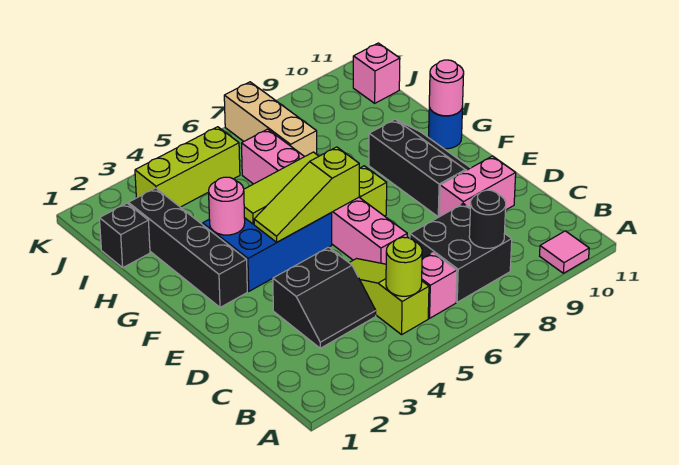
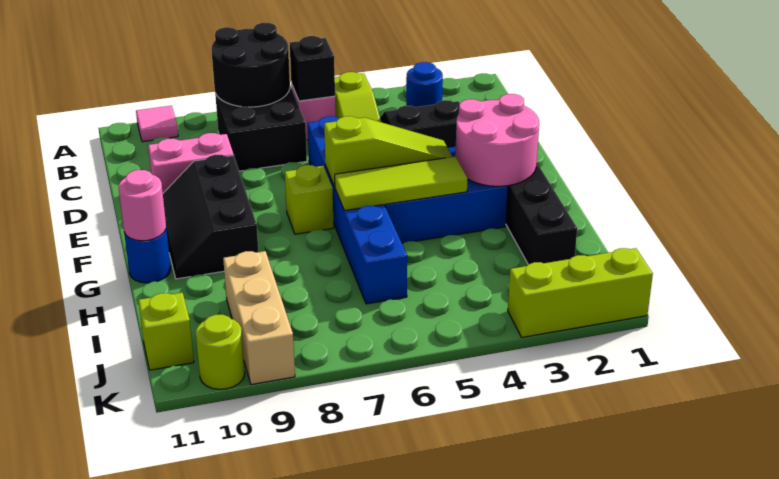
none -> blue 1x1 round brick [406,62,443,107]
lime 1x1 round brick [386,237,422,296] -> lime 1x1 round brick moved to [196,315,245,389]
black 1x1 round brick [469,190,506,248] -> black 2x2 round brick [211,23,290,107]
pink 1x6 brick [242,129,407,264] -> blue 1x6 brick [308,116,407,304]
pink 1x1 round brick [209,177,245,235] -> pink 2x2 round brick [455,94,539,186]
black 1x1 brick [99,203,150,268] -> black 1x1 brick moved to [290,36,335,101]
tan 1x3 brick [224,82,317,157] -> tan 1x3 brick moved to [223,251,295,385]
lime 1x3 brick [135,127,240,207] -> lime 1x3 brick moved to [508,248,653,337]
pink 1x1 brick [353,43,400,103] -> lime 1x1 brick [138,293,194,370]

